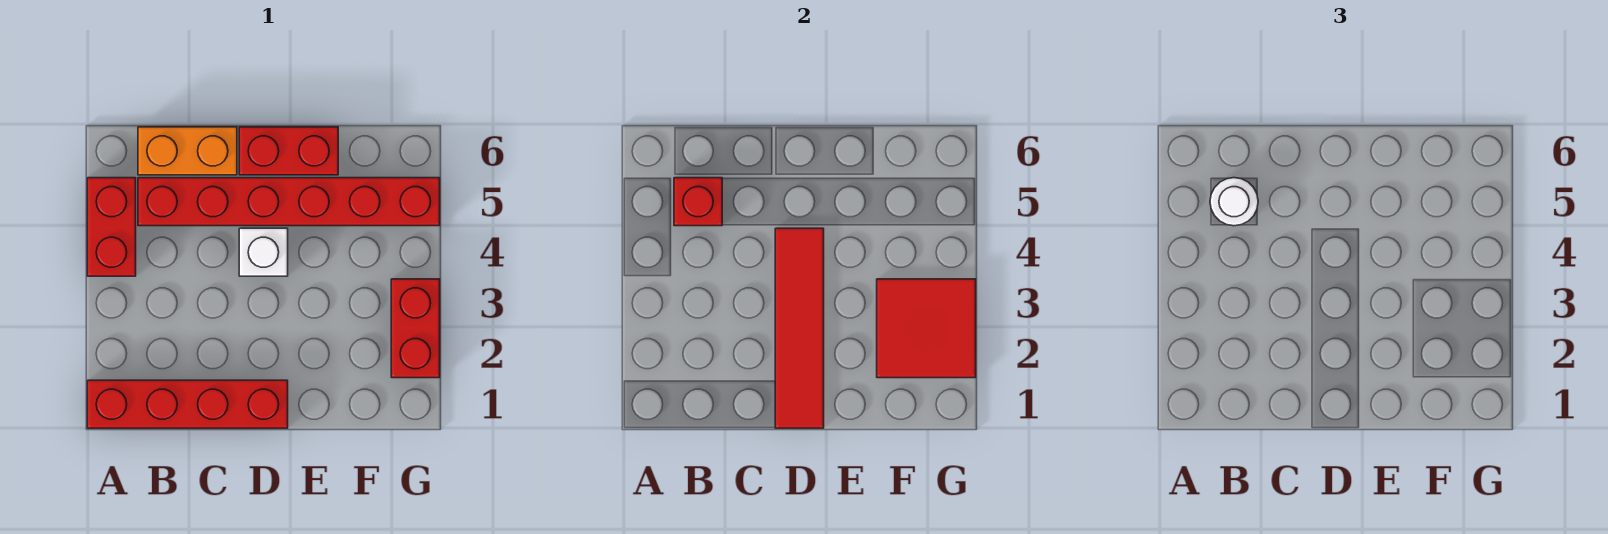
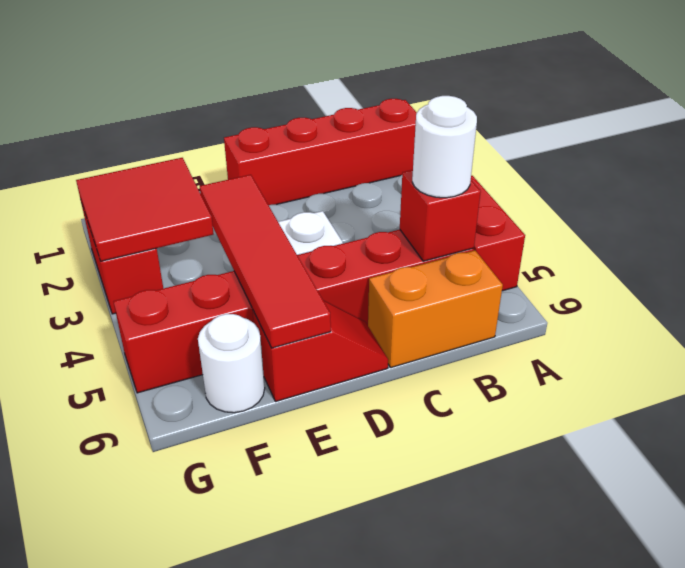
red 1x4 tile [775,228,824,428] -> red 1x4 tile moved to [200,175,331,348]
red 1x2 brick [239,127,338,175] -> red 1x2 slope [253,300,388,402]
none -> white 1x1 round brick [198,314,265,413]

